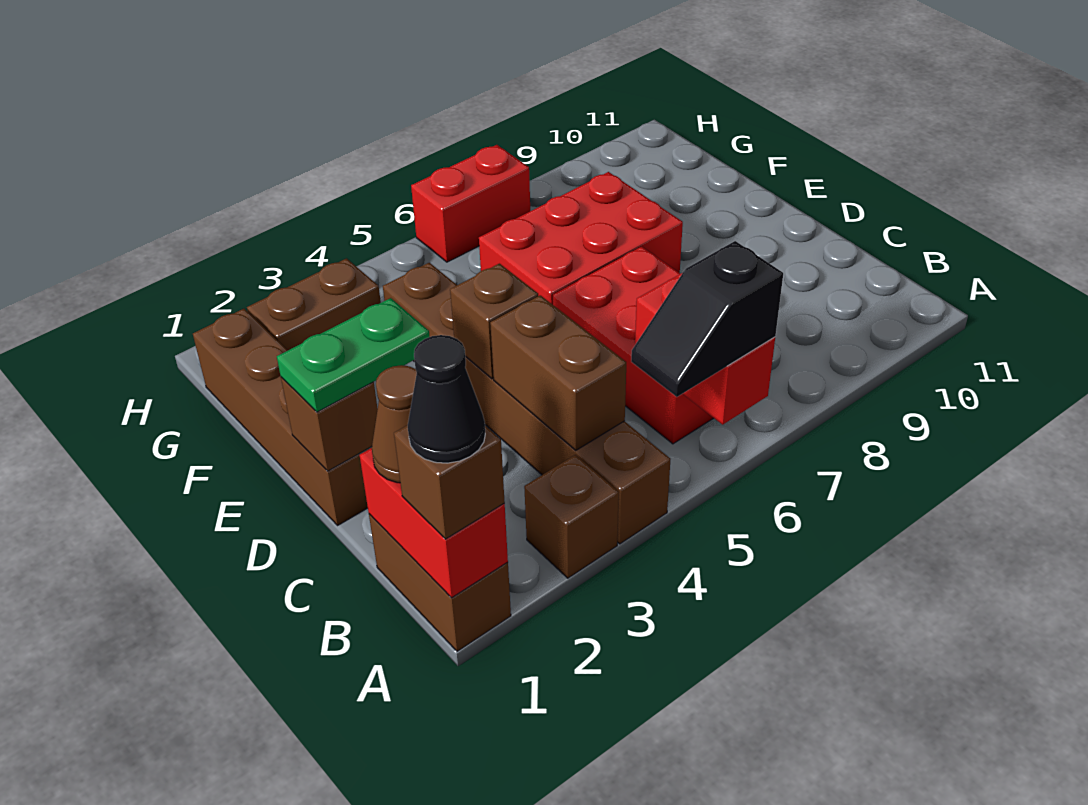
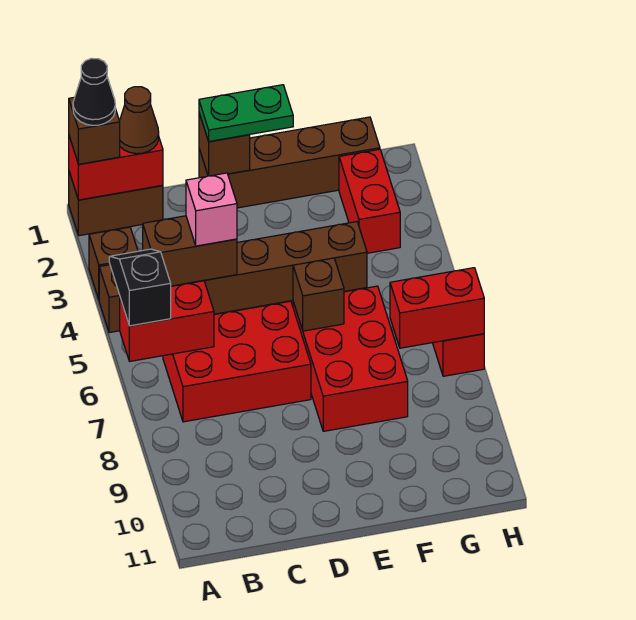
none -> pink 1x1 brick [186,173,237,246]
green 1x2 plate [277,298,430,412] -> green 1x2 plate turned to [199,85,293,141]
brown 1x1 brick [450,264,538,379] -> brown 1x1 brick moved to [293,258,344,331]
brown 1x2 brick [247,258,381,350] -> red 1x2 brick [339,149,400,253]
none -> red 1x2 brick [390,268,484,348]

